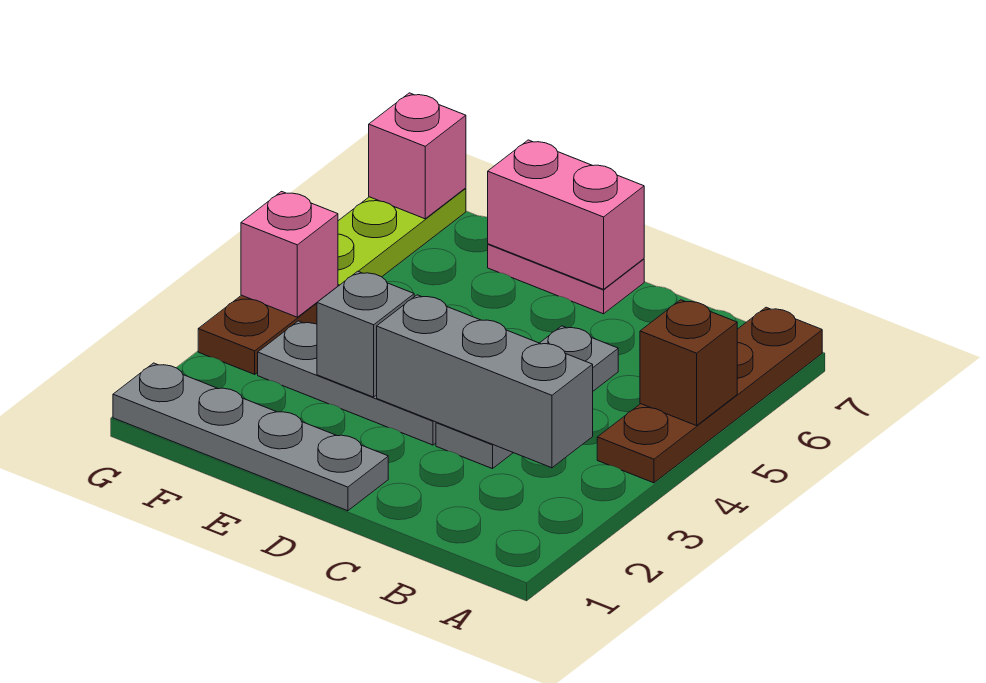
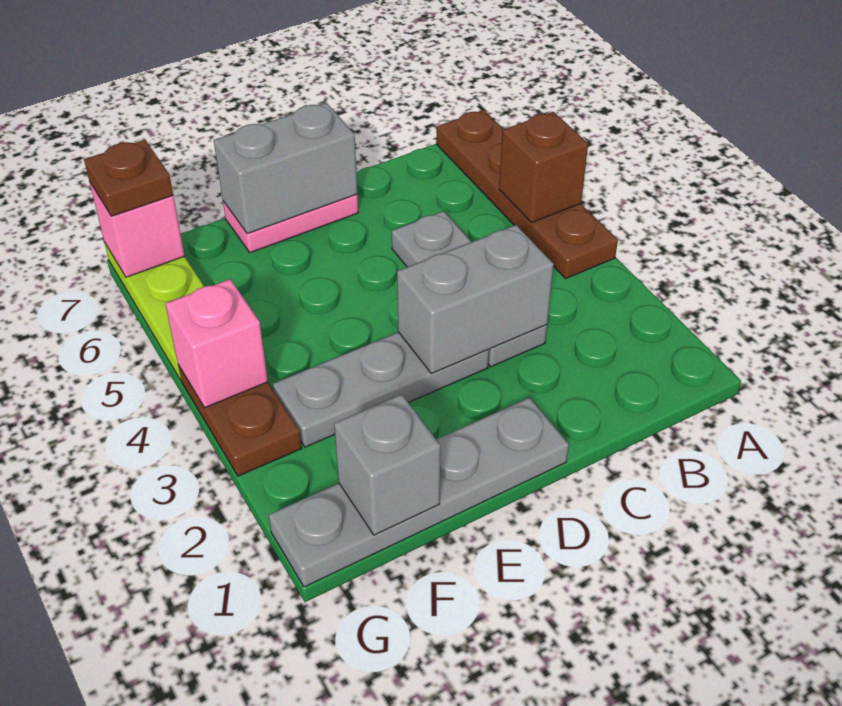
grey 1x3 brick [377,295,593,468] -> grey 1x2 brick [397,225,554,374]
pink 1x2 brick [488,140,644,289] -> grey 1x2 brick [214,103,358,234]
grey 1x1 brick [317,271,414,397] -> grey 1x1 brick moved to [334,394,441,535]
none -> brown 1x1 plate [84,140,173,216]

